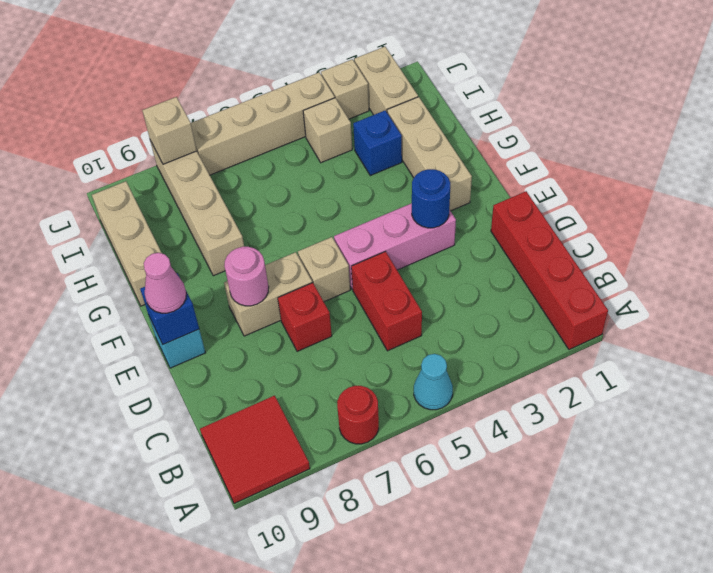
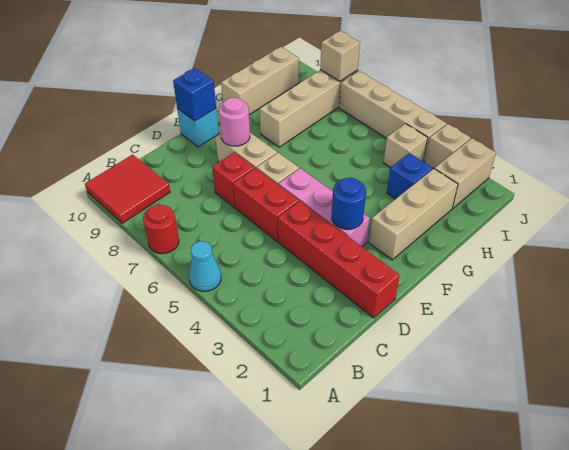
red 1x4 brick [491,191,608,350] -> red 1x4 brick turned to [278,201,399,318]
red 1x2 brick [351,251,422,351] -> red 1x2 brick turned to [233,168,299,241]
pink 1x1 cone [144,253,186,313] -> none

